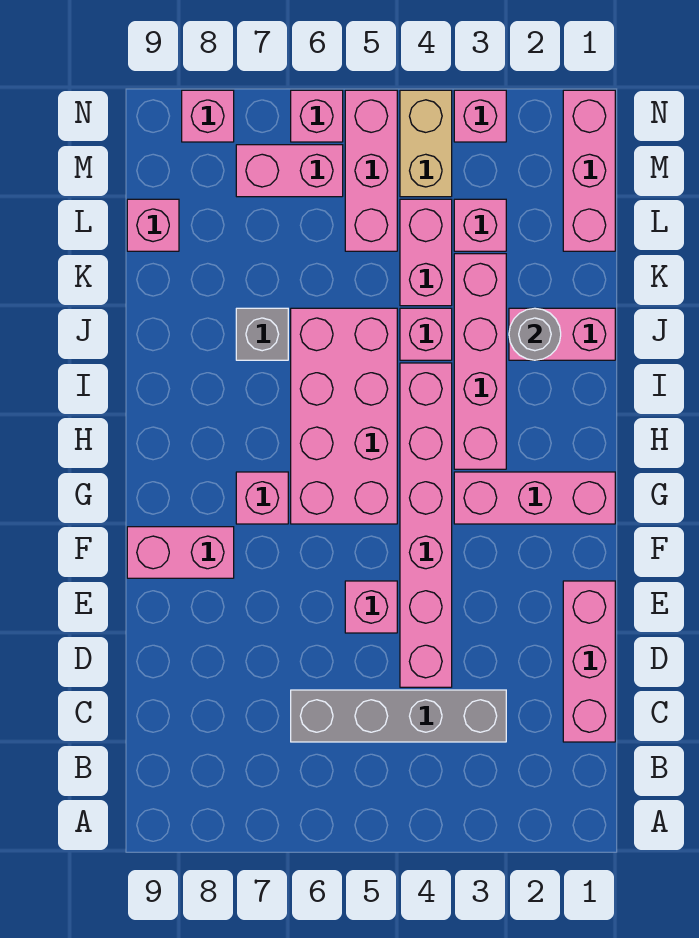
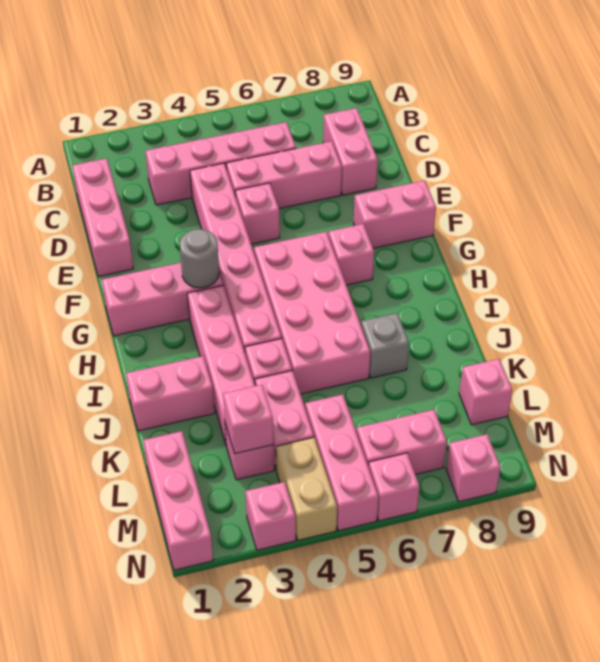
grey 1x4 brick [291,690,506,742] -> pink 1x4 brick [145,122,296,205]
none -> pink 1x2 brick [323,108,378,195]
none -> pink 1x3 brick [226,141,342,209]
grey 1x1 round brick [509,308,561,360] -> grey 1x1 round brick moved to [179,229,219,288]
none -> pink 1x1 brick [223,385,273,454]

